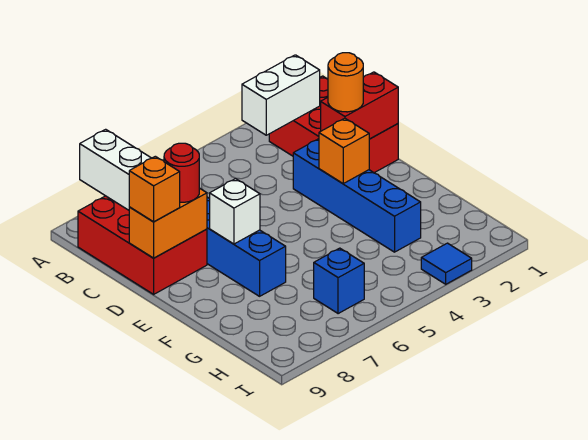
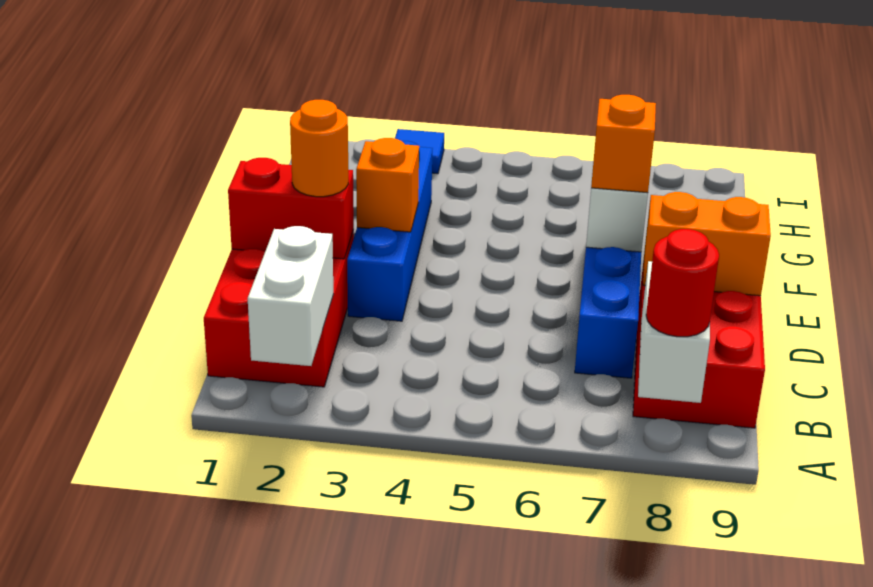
white 1x2 brick [242,55,320,135] -> white 1x2 brick turned to [248,226,334,366]
red 1x1 round brick [164,143,199,202] -> red 1x1 round brick moved to [646,229,719,337]
orange 1x1 brick [129,156,180,222] -> orange 1x1 brick moved to [591,95,656,193]
blue 1x1 brick [314,248,364,314] -> none

